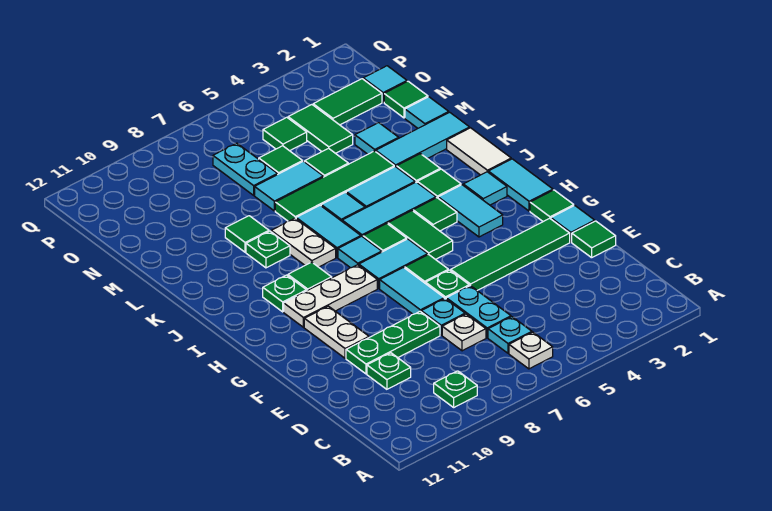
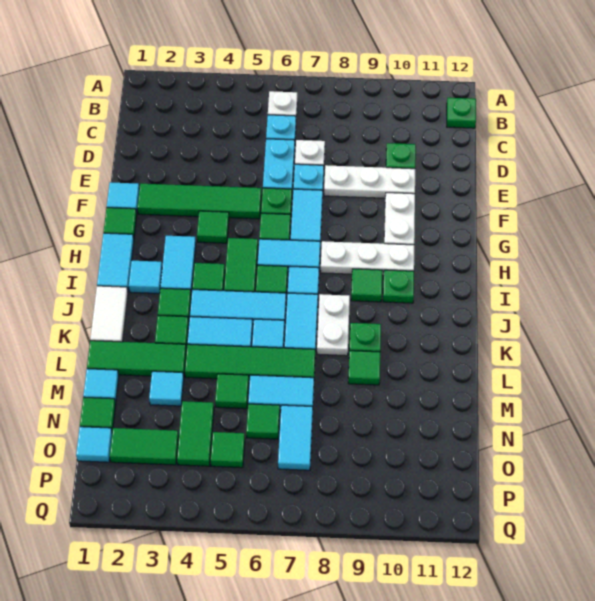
green 1x1 plate [434,371,477,407] -> green 1x1 plate moved to [447,98,476,128]
green 1x1 tile [572,221,616,258] -> green 1x1 tile moved to [197,211,229,243]
green 1x3 plate [346,312,440,374] -> white 1x3 plate [324,165,415,198]
cyan 1x3 tile [376,112,470,167] -> green 1x3 tile [87,341,186,376]
cyan 1x2 plate [213,143,277,195] -> cyan 1x2 tile [278,405,313,470]

